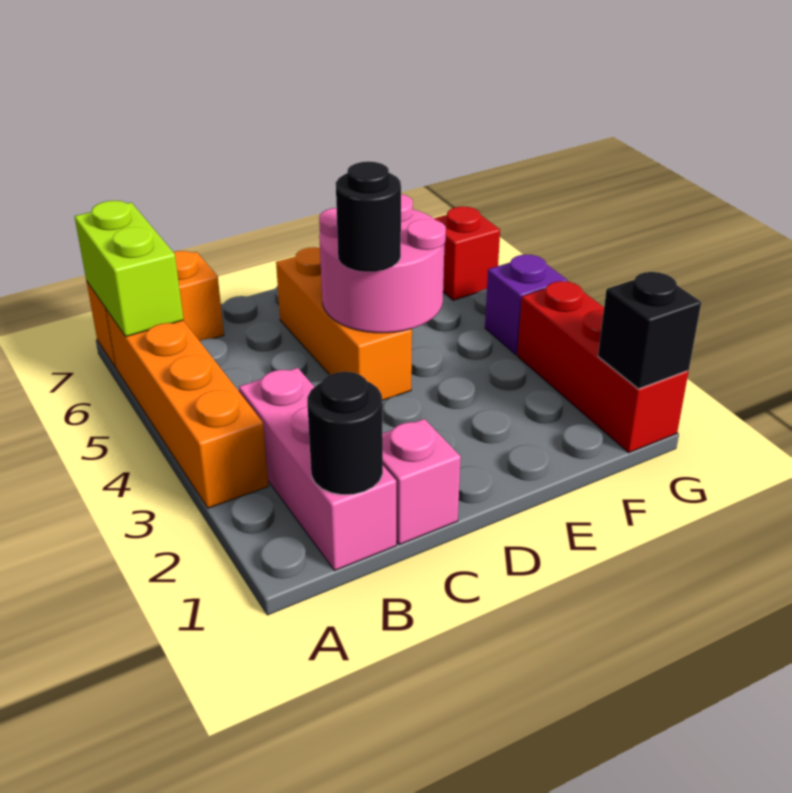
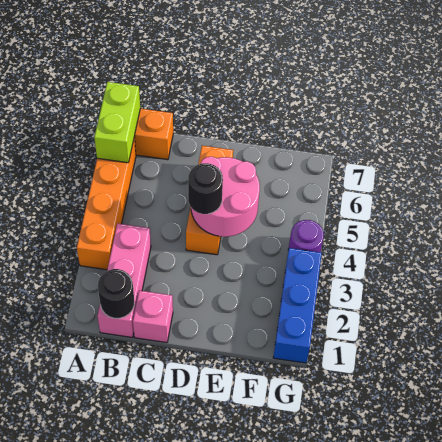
red 1x3 brick [517,281,689,453] -> blue 1x3 brick [273,248,322,363]
black 1x1 brick [598,272,701,389] -> none
purple 1x1 brick [485,255,567,355] -> purple 1x1 round brick [288,220,324,252]
red 1x1 brick [434,207,500,300] -> none

